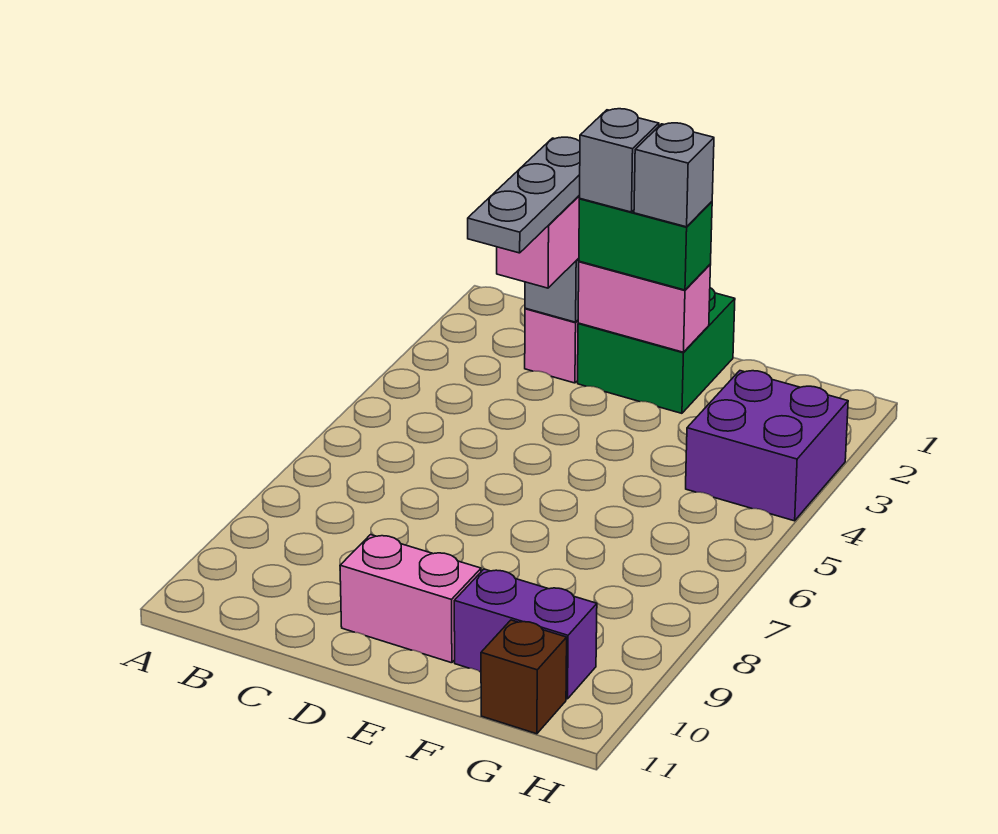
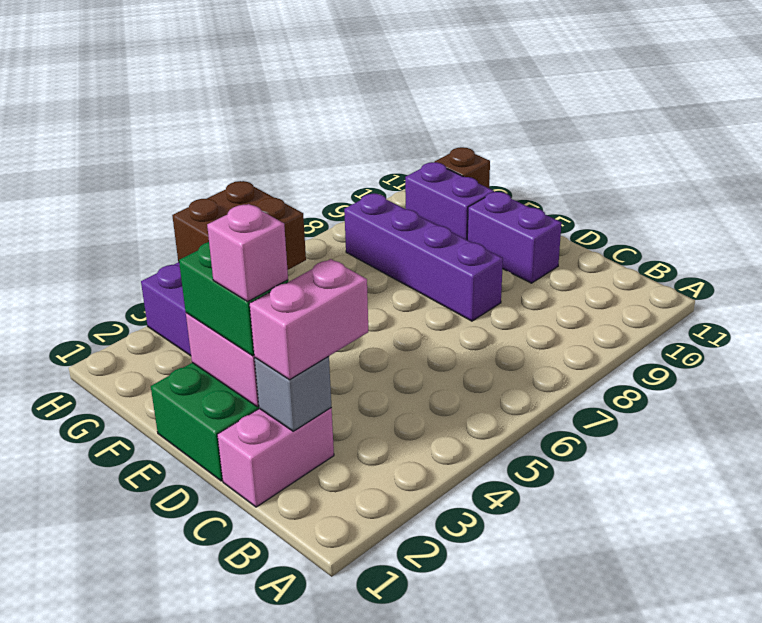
grey 1x3 plate [468,137,580,253] -> none
grey 1x1 brick [579,109,659,212] -> pink 1x1 brick [207,204,288,302]
none -> purple 1x4 brick [344,194,503,321]
pink 1x2 brick [340,535,481,663] -> purple 1x2 brick [467,192,562,283]
grey 1x1 brick [634,123,714,227] -> none
none -> brown 2x2 brick [172,181,306,270]

